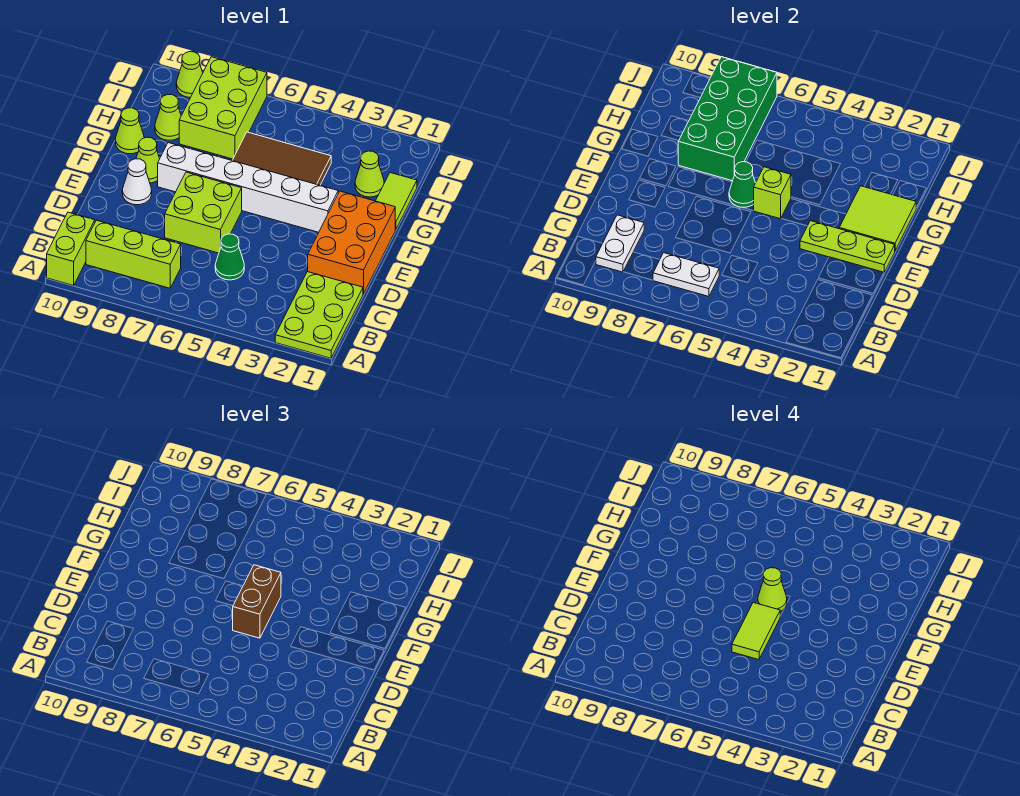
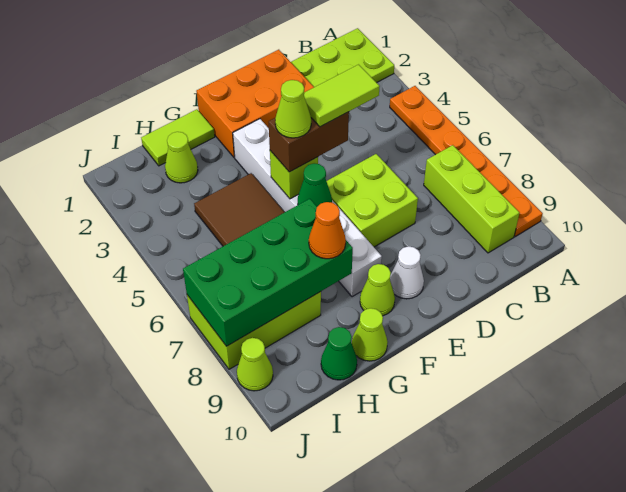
none -> orange 1x6 plate [390,86,543,236]
lime 1x2 brick [47,212,95,286] -> none
white 1x2 plate [653,253,719,296] -> none
white 1x2 plate [596,215,644,272] -> none
green 1x1 cone [215,234,244,280] -> green 1x1 cone moved to [321,327,357,380]
lime 1x3 plate [800,221,895,272] -> none
lime 2x2 tile [839,186,917,250] -> none
none -> orange 1x1 cone [309,202,346,259]
lime 1x1 cone [155,95,181,140] -> none

